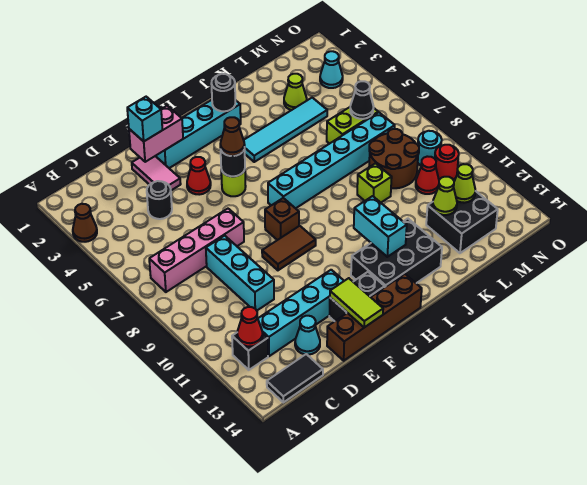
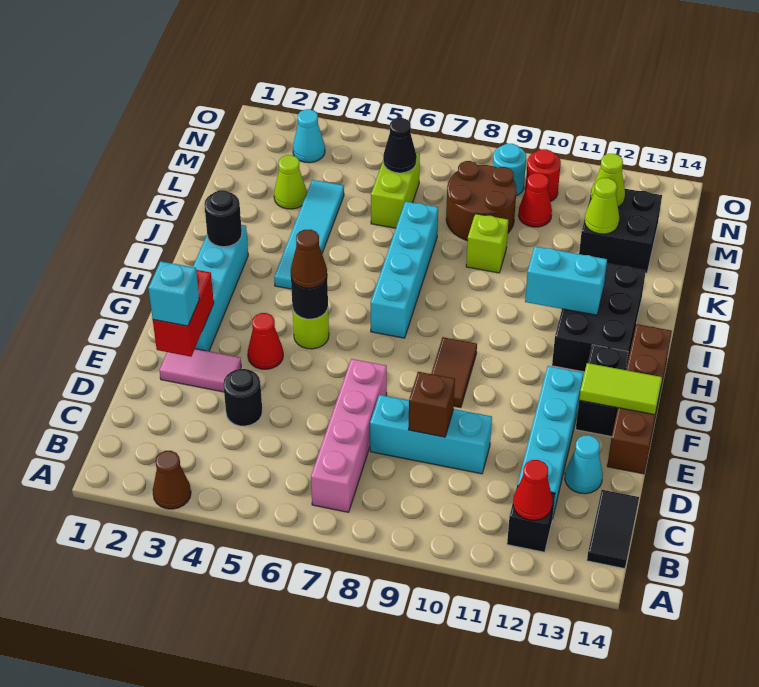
pink 1x2 brick [129,106,183,162] -> red 1x2 brick [153,270,214,357]
brown 1x1 brick [265,198,299,240] -> brown 1x1 brick moved to [408,372,455,437]
cyan 1x6 brick [268,112,395,208] -> cyan 1x4 brick [371,201,438,338]

